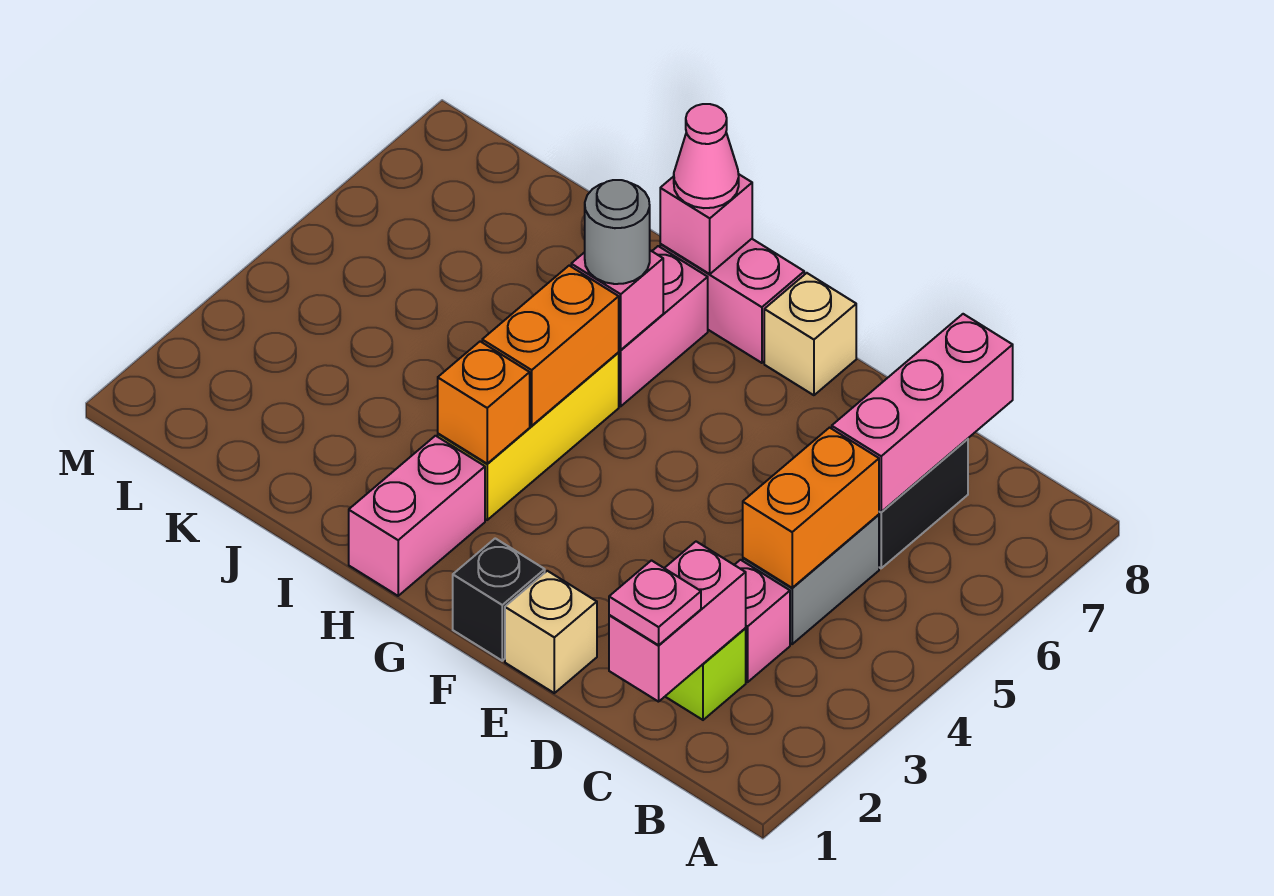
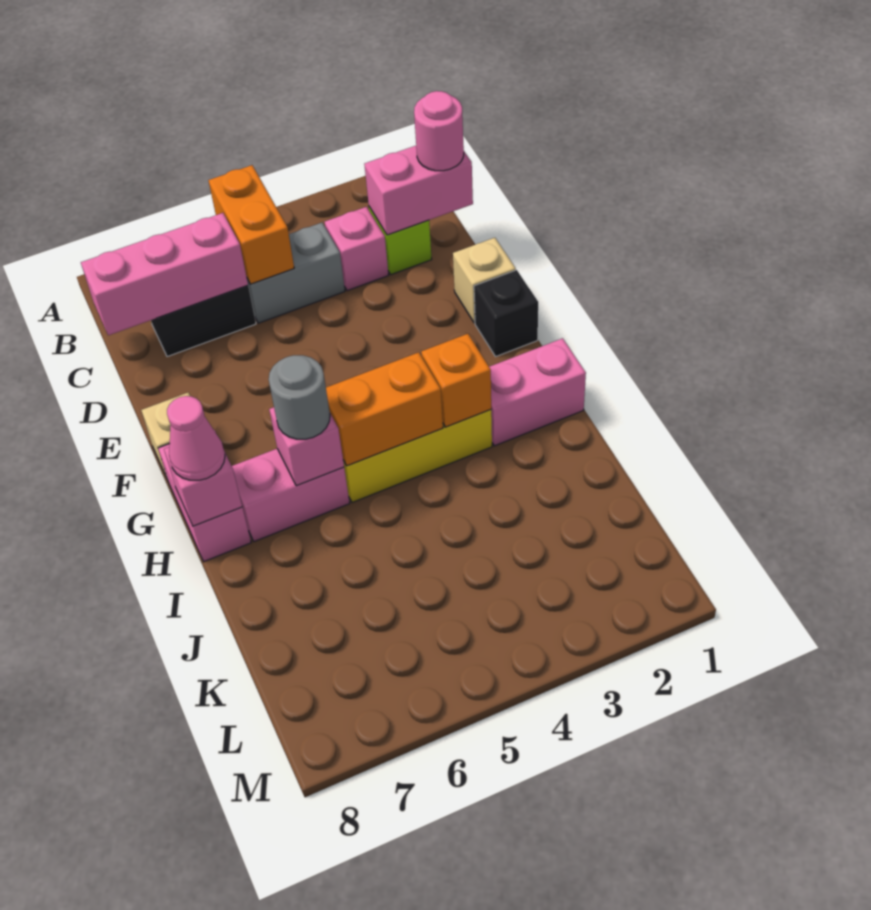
pink 1x1 plate [609,561,701,645] -> pink 1x1 round brick [414,91,464,171]
orange 1x2 brick [743,428,879,588] -> orange 1x2 brick turned to [208,165,294,284]

